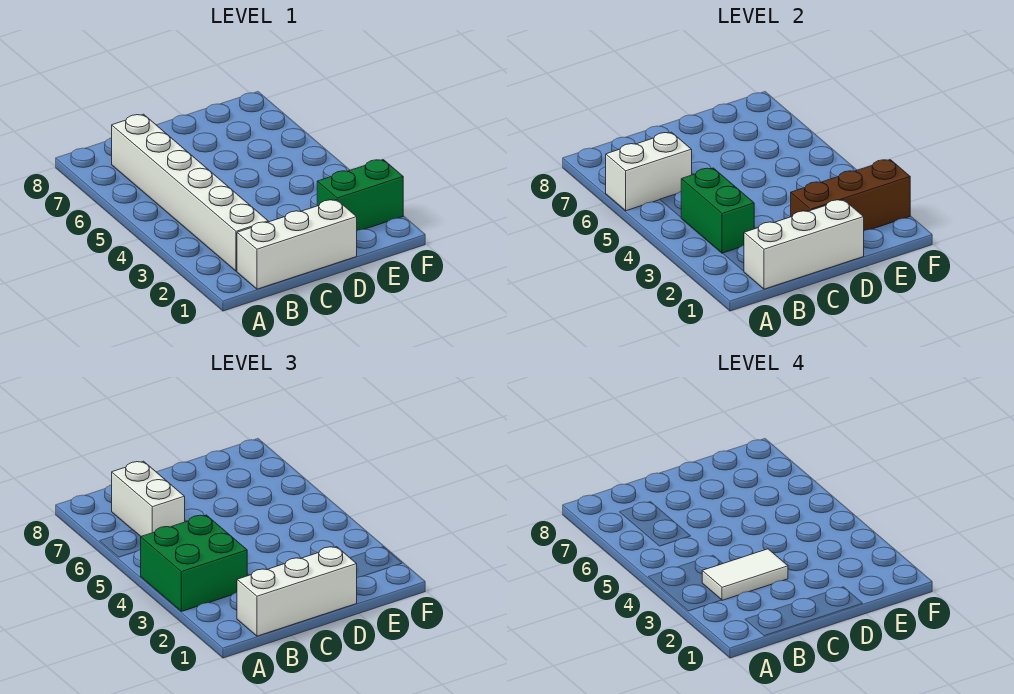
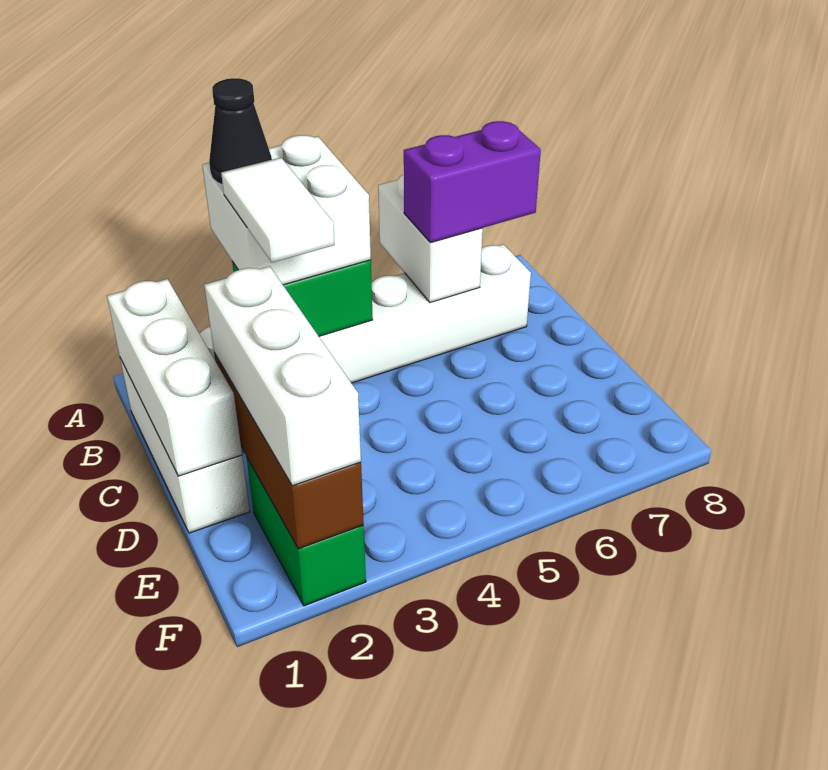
green 2x2 brick [141,515,247,611] -> white 2x2 brick [202,135,371,285]
none -> black 1x1 cone [209,78,272,185]
white 1x3 brick [237,547,357,636] -> white 1x3 brick moved to [204,266,361,486]
white 1x2 brick [112,461,185,536] -> purple 1x2 brick [404,121,541,243]

